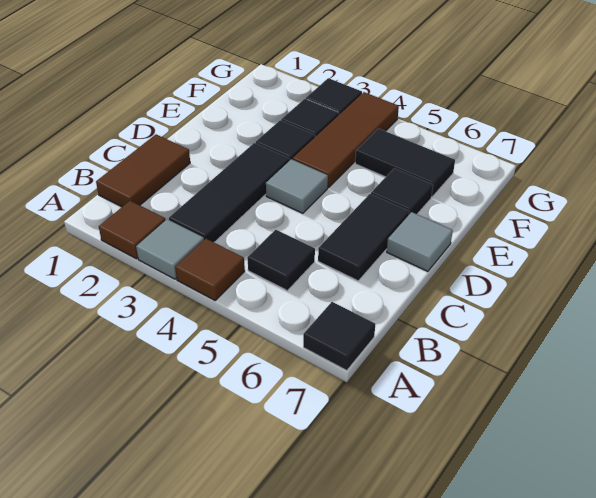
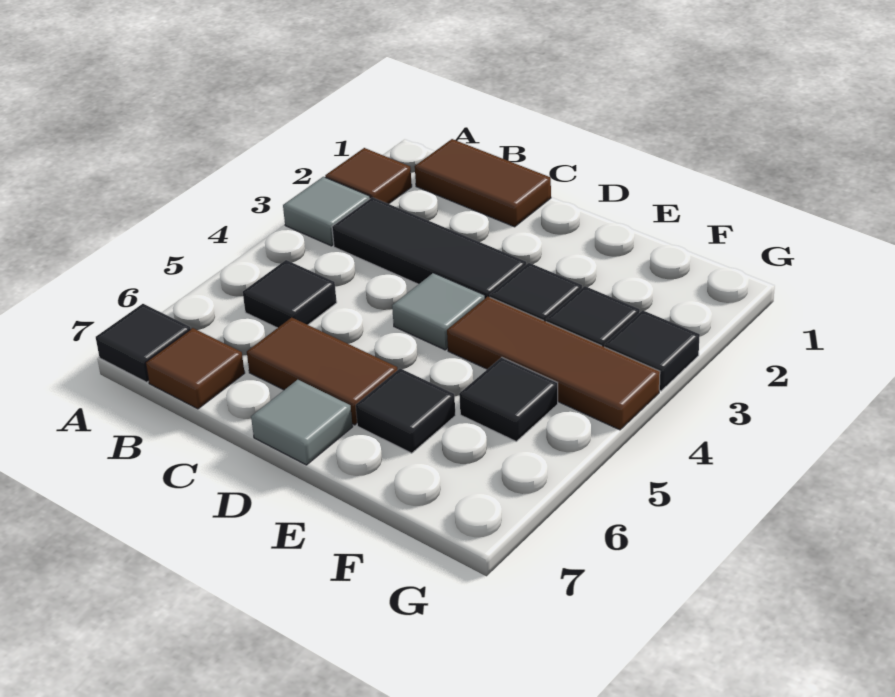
brown 1x1 tile [175,239,245,300] -> brown 1x1 tile moved to [146,328,245,409]
black 1x2 tile [318,194,409,281] -> brown 1x2 tile [247,317,397,425]
black 1x2 tile [355,128,455,197] -> black 1x1 tile [459,357,558,441]

